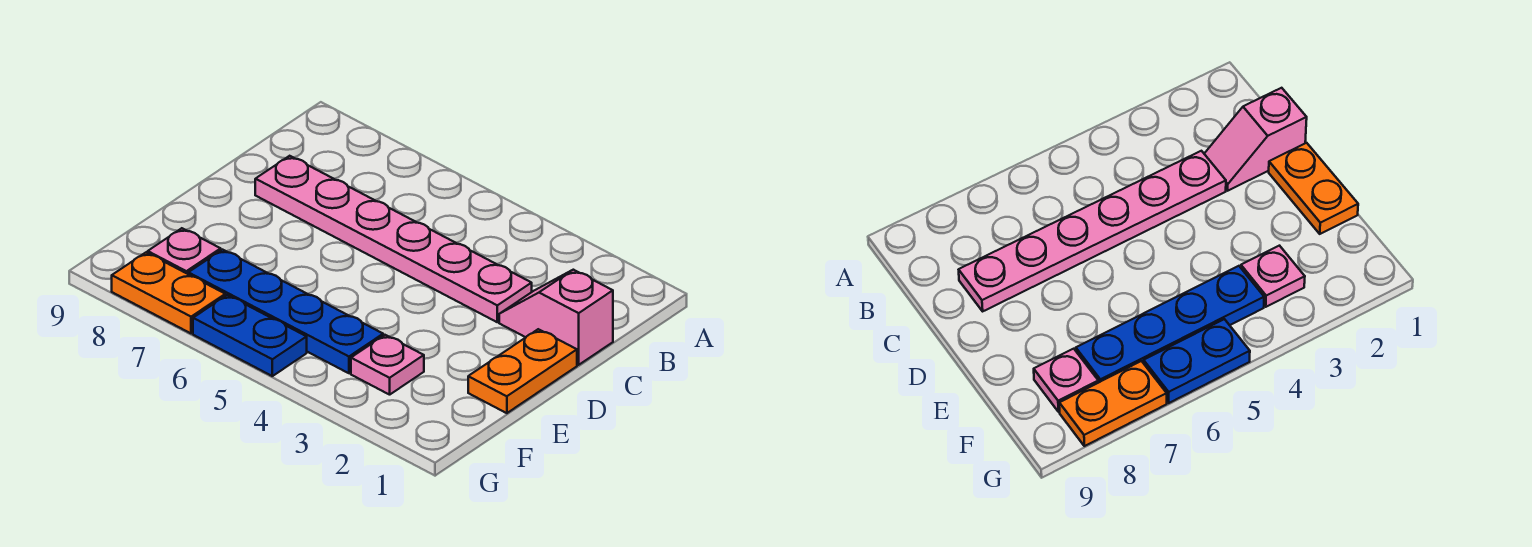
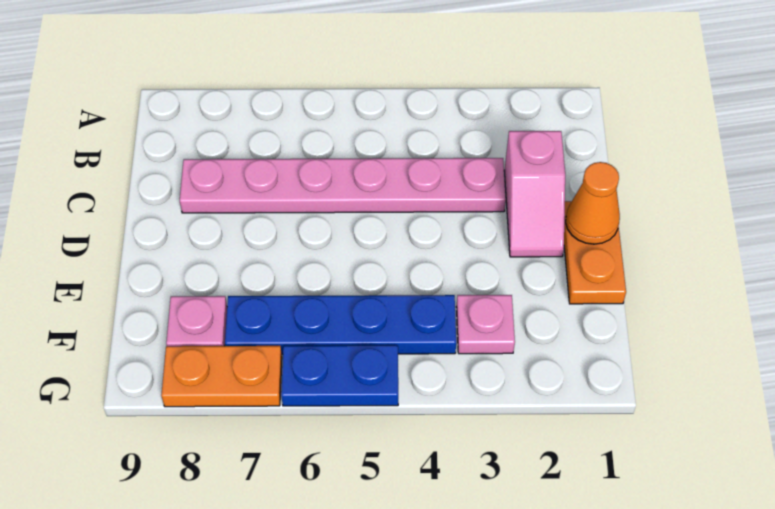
pink 1x2 slope [499,270,613,365] -> pink 1x2 slope turned to [504,131,565,257]
none -> orange 1x1 cone [566,162,620,244]

